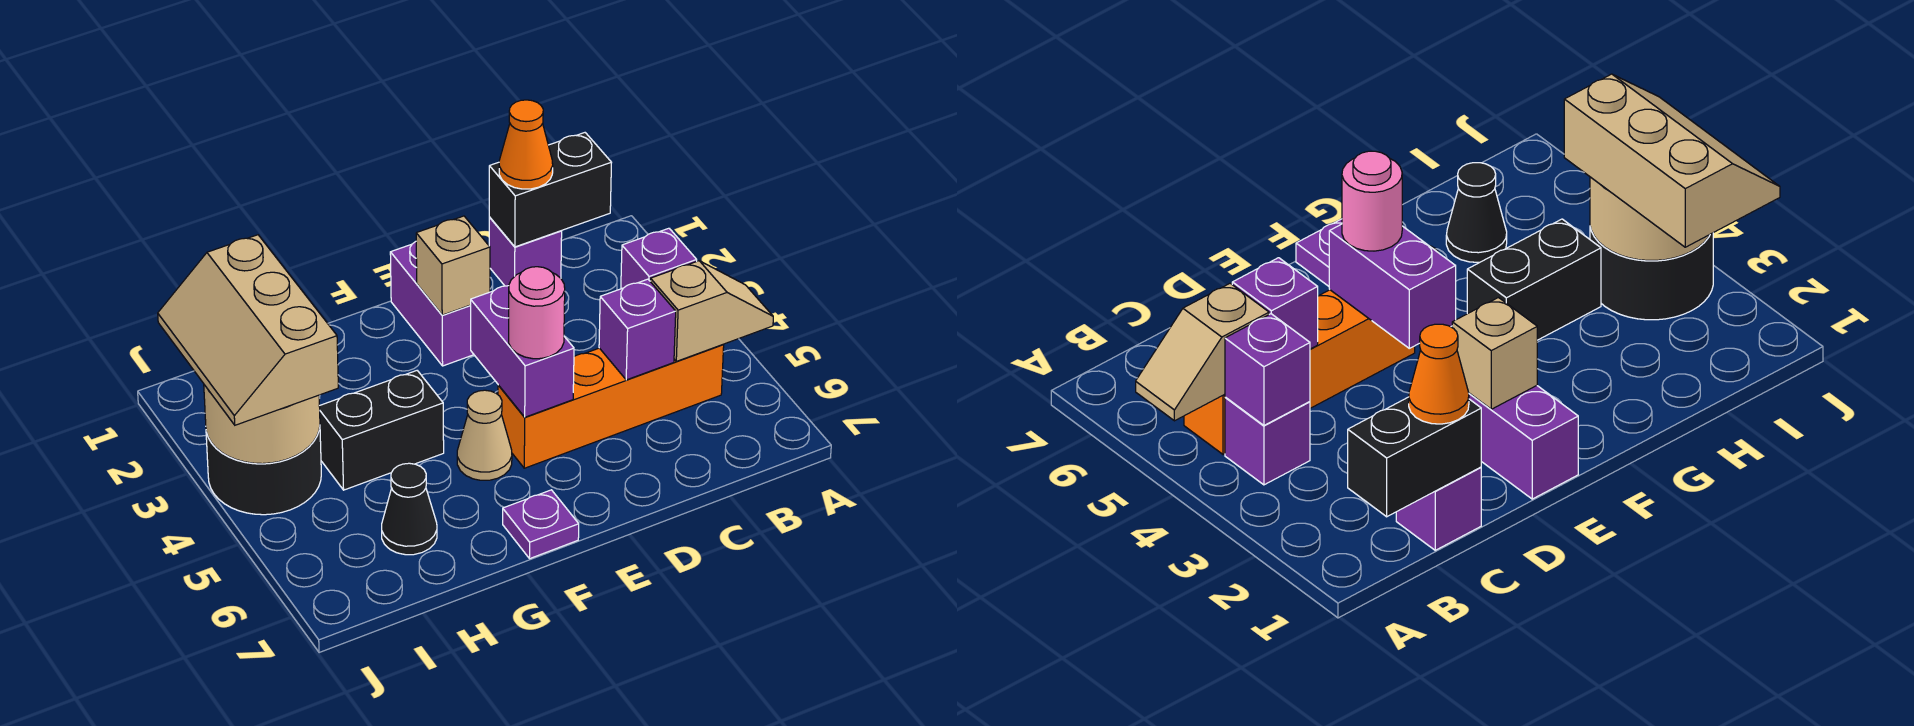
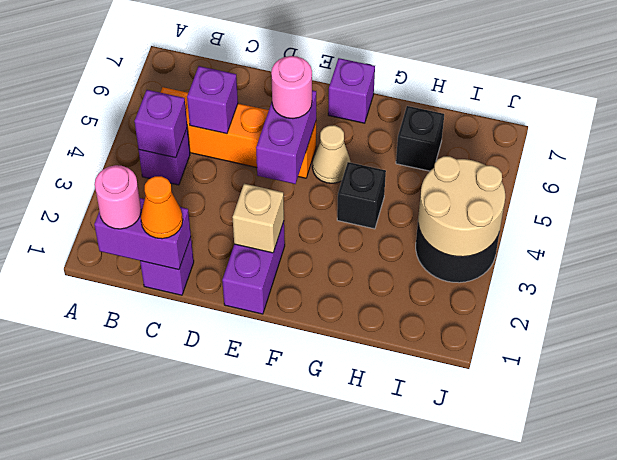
tan 1x2 slope [650,261,773,361] -> none
black 1x2 brick [489,133,612,247] -> purple 1x2 brick [94,198,191,270]
none -> pink 1x1 round brick [95,165,141,229]
purple 1x1 plate [503,490,579,559] -> purple 1x1 brick [328,58,375,123]
black 1x2 brick [319,371,444,490] -> black 1x1 brick [337,162,386,229]
black 1x1 cone [382,463,437,555] -> black 1x1 brick [396,106,444,171]
tan 2x3 slope [158,235,338,425] -> none

